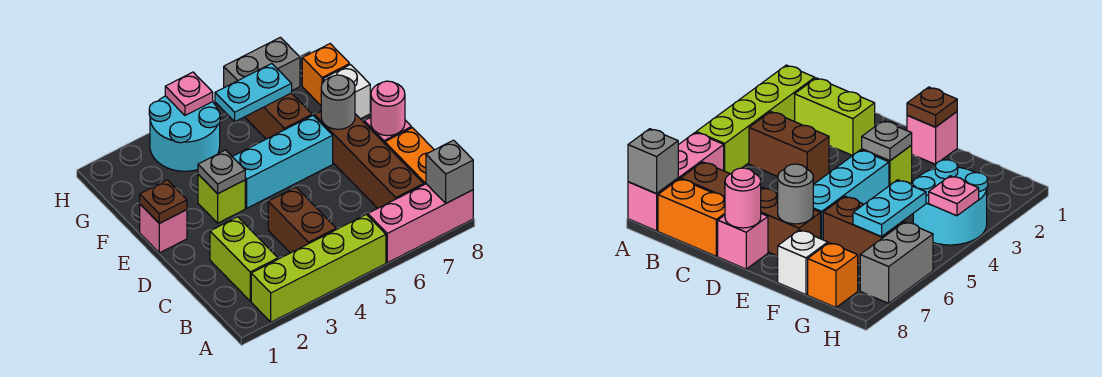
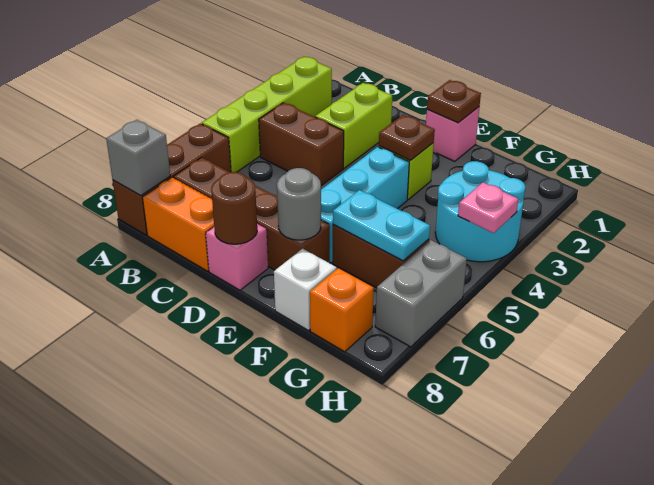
pink 1x3 brick [368,184,473,263] -> brown 1x3 brick [113,124,231,235]
lime 1x2 brick [210,217,278,301] -> lime 1x2 brick turned to [315,83,392,168]
pink 1x1 round brick [371,81,405,136] -> brown 1x1 round brick [211,172,257,244]
grey 1x1 plate [198,150,245,194] -> brown 1x1 plate [379,115,435,160]
cyan 1x2 plate [215,64,292,122] -> cyan 1x2 plate turned to [333,190,430,261]

